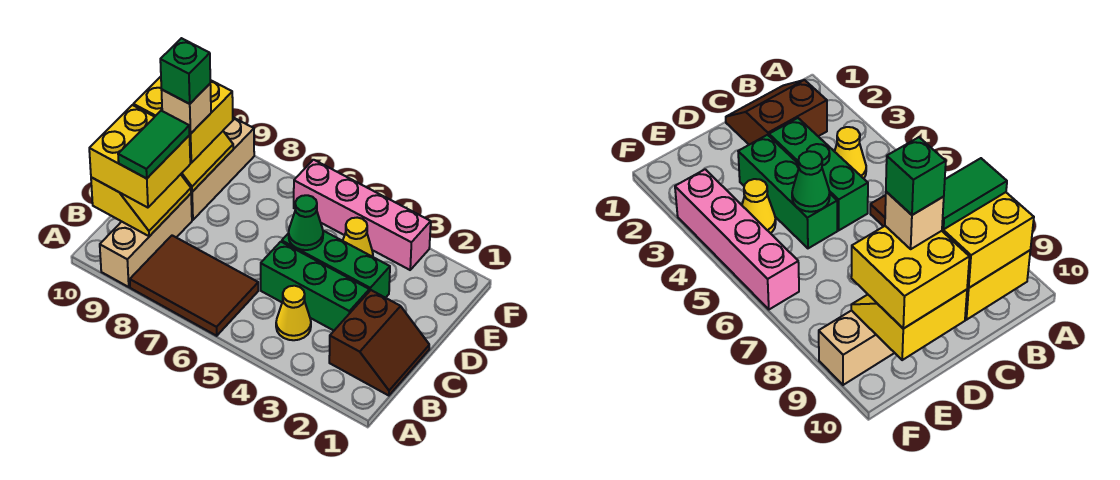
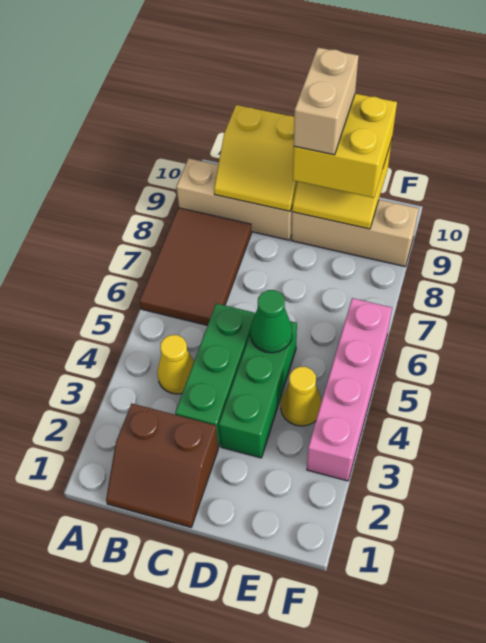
yellow 2x2 brick [89,105,190,208] -> none
green 1x2 tile [118,111,190,178] -> none
tan 1x1 brick [162,84,211,134] -> tan 1x2 brick [294,48,359,155]
green 1x1 brick [160,38,210,104] -> none

